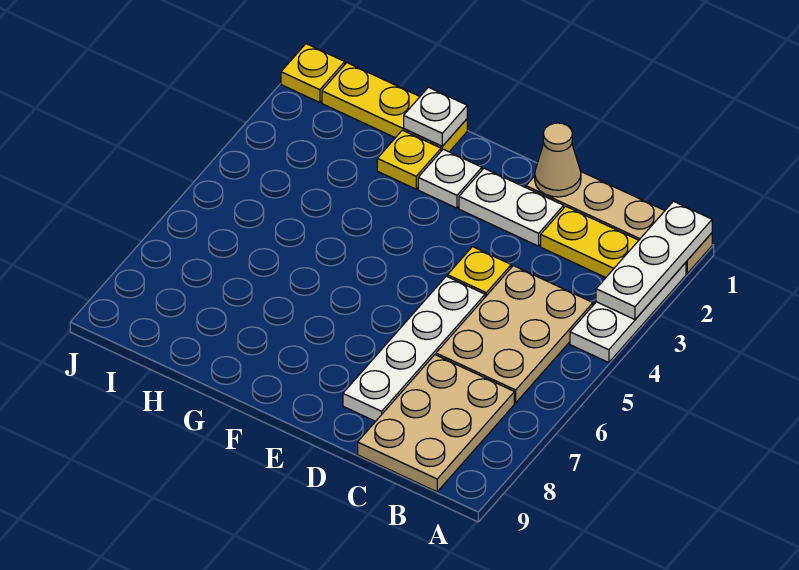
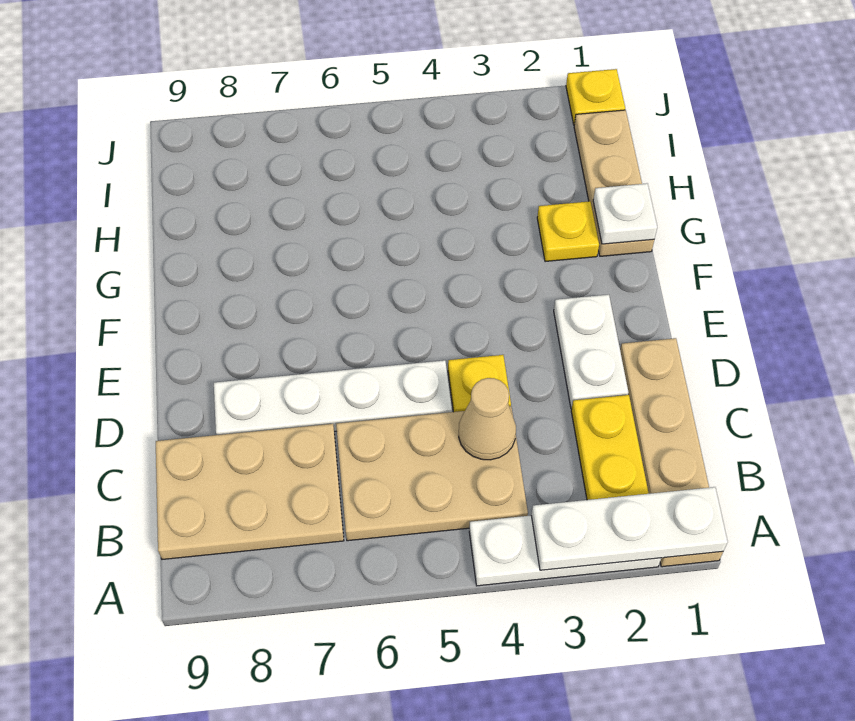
tan 1x1 cone [535,123,581,197] -> tan 1x1 cone moved to [459,378,516,460]
white 1x1 plate [418,149,482,208] -> none
yellow 1x3 plate [322,63,467,152] -> tan 1x3 plate [574,110,654,256]

